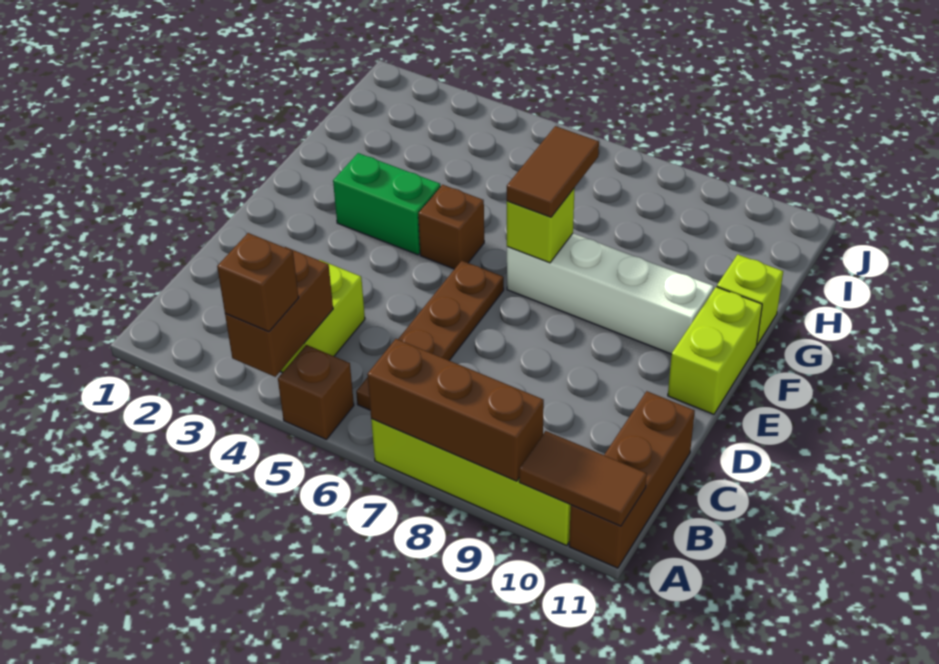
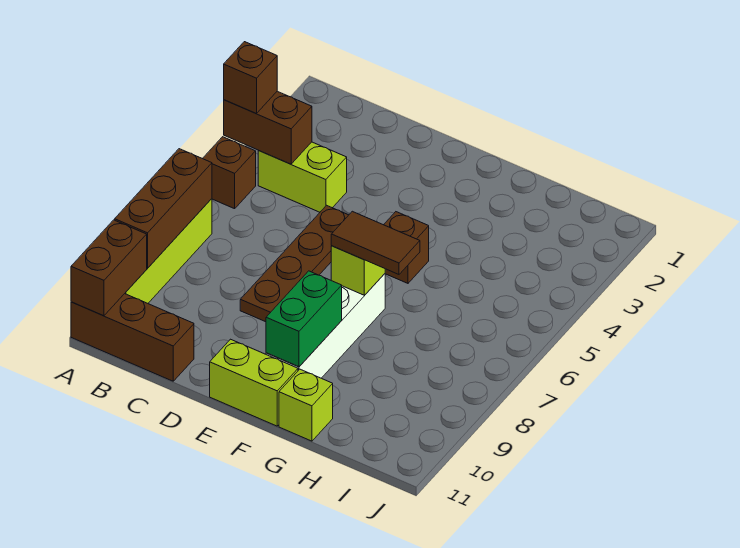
brown 1x2 tile [519,431,647,526] -> brown 1x2 brick [71,220,147,316]
brown 1x4 plate [356,261,504,410] -> brown 1x4 plate turned to [240,205,348,322]
green 1x2 brick [333,153,440,255] -> green 1x2 brick moved to [266,271,342,367]

